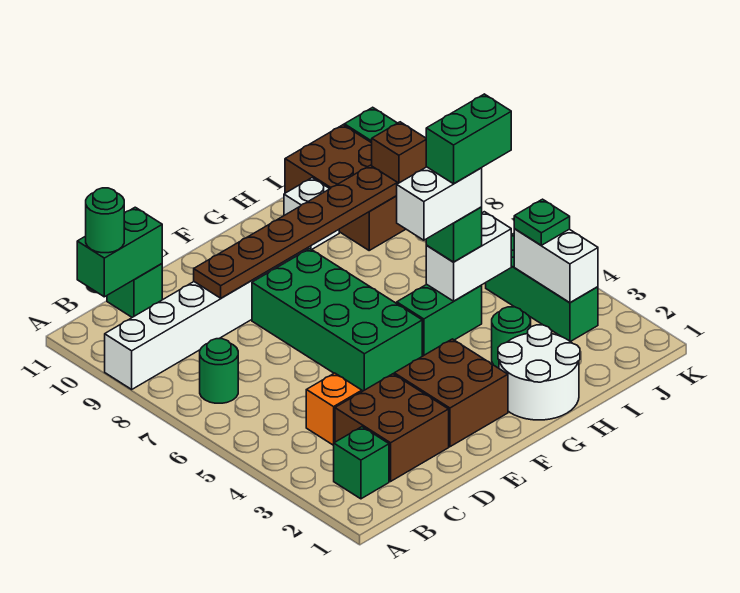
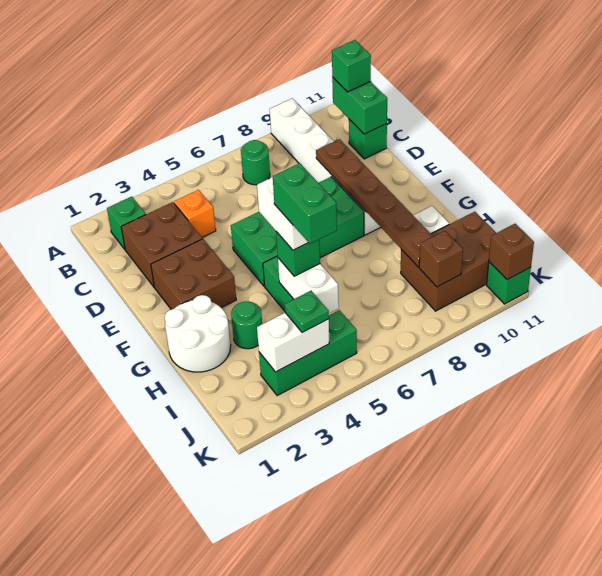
green 1x1 round brick [86,188,124,253] -> green 1x1 brick [332,40,371,92]
none -> brown 1x1 brick [489,224,534,280]

